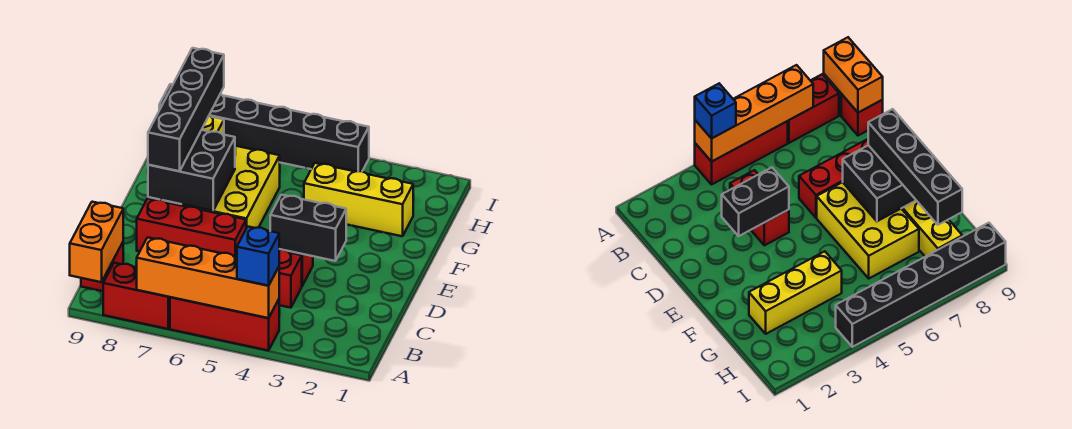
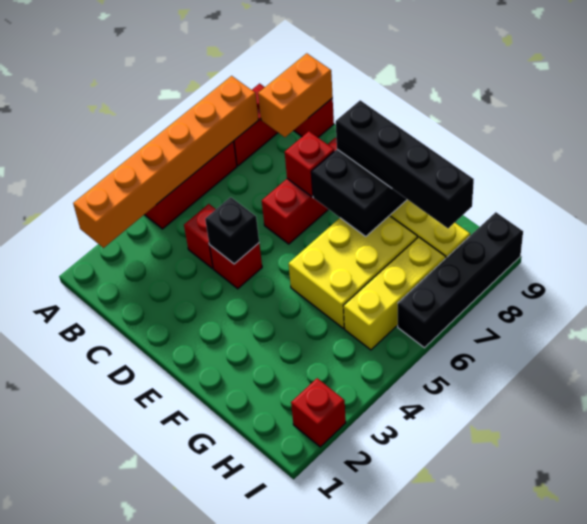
orange 1x4 brick [137,237,279,318] -> orange 1x6 brick [73,76,259,248]
blue 1x1 brick [237,227,280,286] -> none
orange 1x2 brick [70,202,123,282] -> orange 1x2 brick turned to [258,53,333,137]
black 1x2 brick [270,195,346,261] -> black 1x1 brick [205,197,259,264]
none -> red 1x1 brick [285,132,334,197]
yellow 2x3 brick [181,146,280,228] -> yellow 2x3 brick turned to [289,216,417,328]
yellow 1x3 brick [304,163,413,236] -> yellow 1x3 brick moved to [344,237,446,350]
none -> red 1x1 brick [291,378,346,447]
black 1x6 brick [159,84,369,172] -> black 1x4 brick [398,212,523,348]

